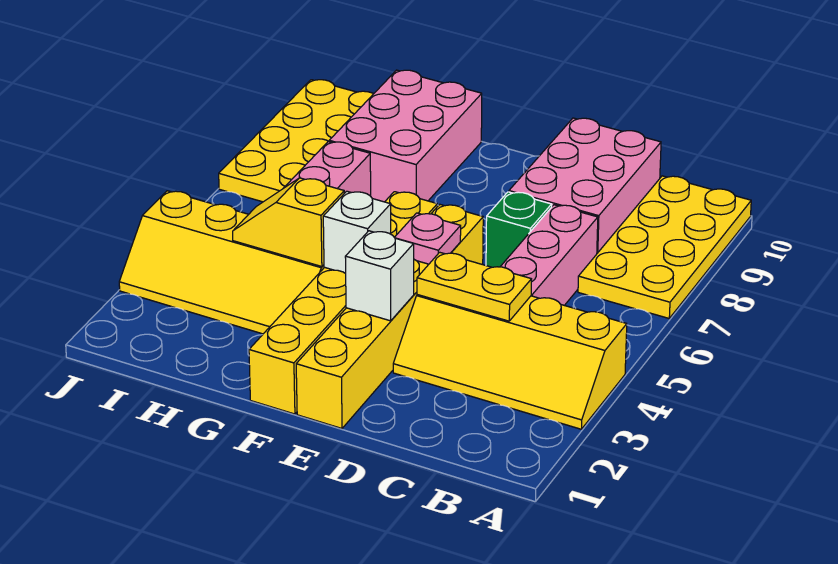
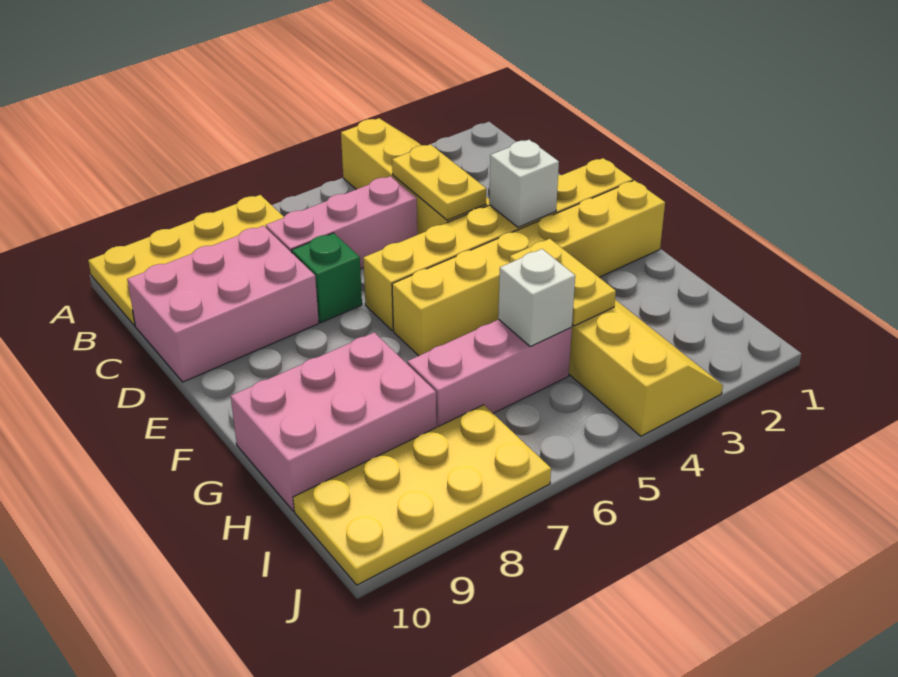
pink 1x1 plate [394,213,461,264] -> none
white 1x1 brick [323,191,391,274] -> white 1x1 brick moved to [498,249,575,346]
yellow 1x2 slope [233,178,344,267] -> yellow 1x2 plate [510,239,616,326]

